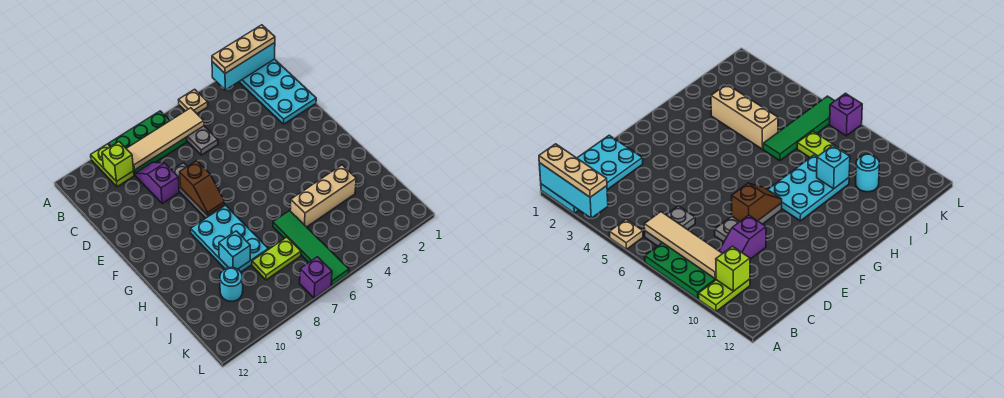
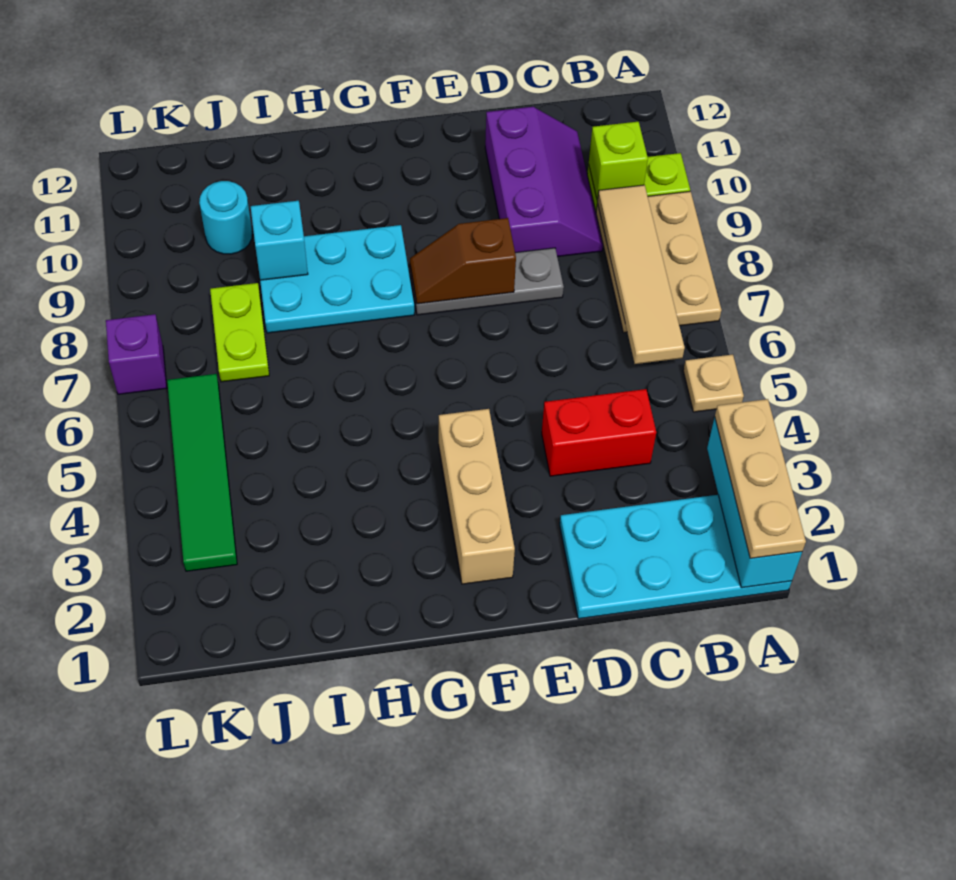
green 2x3 plate [109,111,187,175] -> tan 2x3 plate [596,191,722,333]
grey 1x2 plate [187,126,218,155] -> none
none -> red 1x2 brick [542,389,656,476]
purple 1x2 slope [135,162,179,203] -> purple 2x3 slope [485,107,603,257]
tan 1x3 brick [290,165,356,227] -> tan 1x3 brick moved to [439,409,515,584]
green 1x4 tile [273,211,349,285] -> green 1x4 tile turned to [167,374,237,571]

